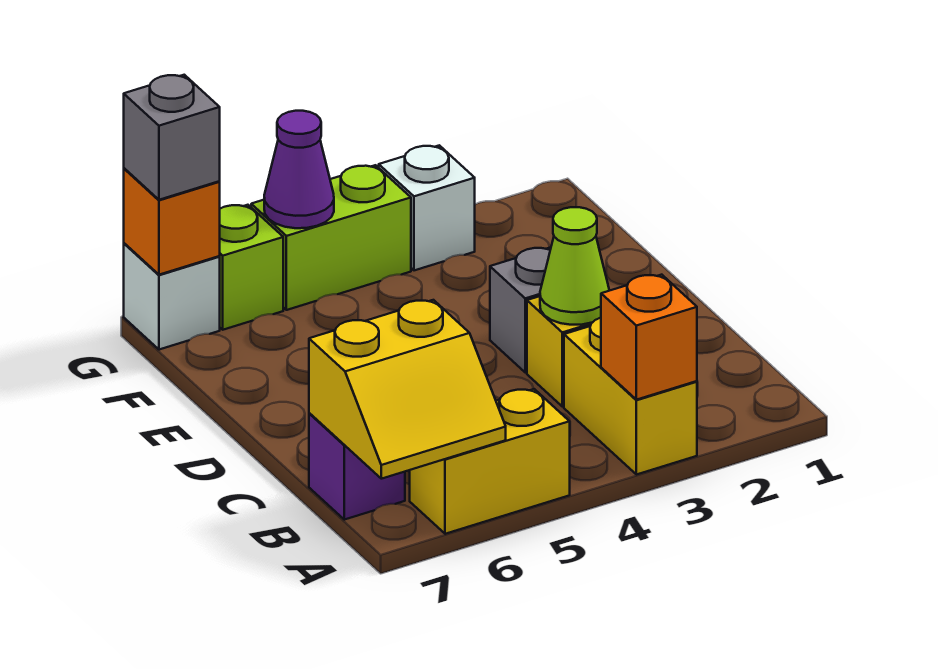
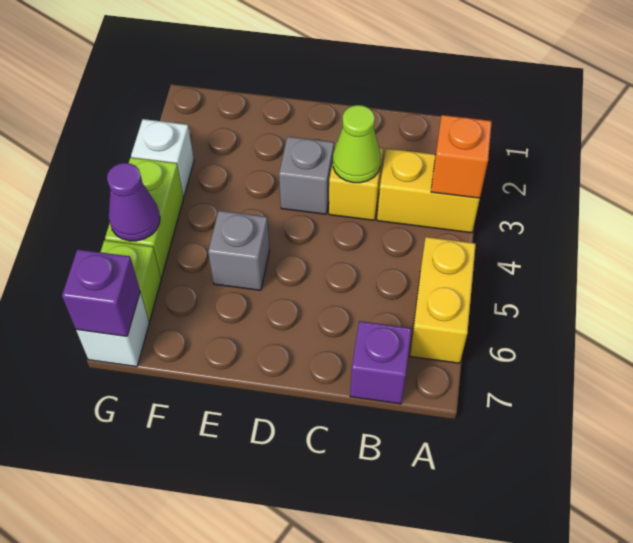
yellow 2x2 slope [309,300,506,479] -> none
orange 1x1 brick [124,168,220,275] -> purple 1x1 brick [62,249,140,336]
grey 1x1 brick [124,75,220,200] -> grey 1x1 brick moved to [208,211,270,290]

